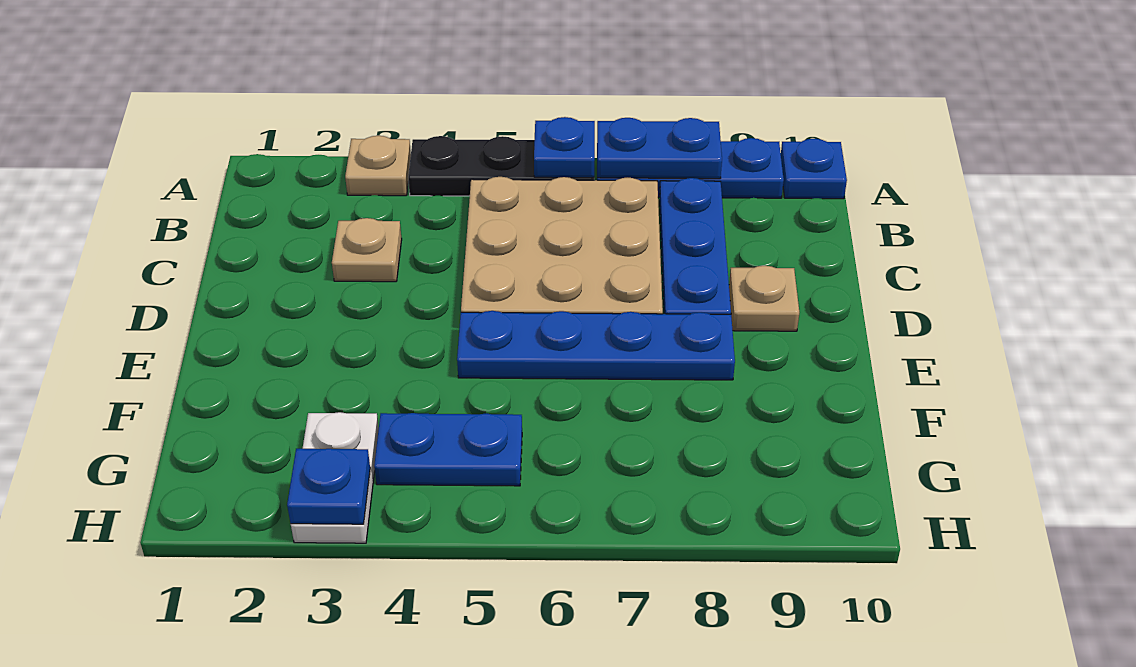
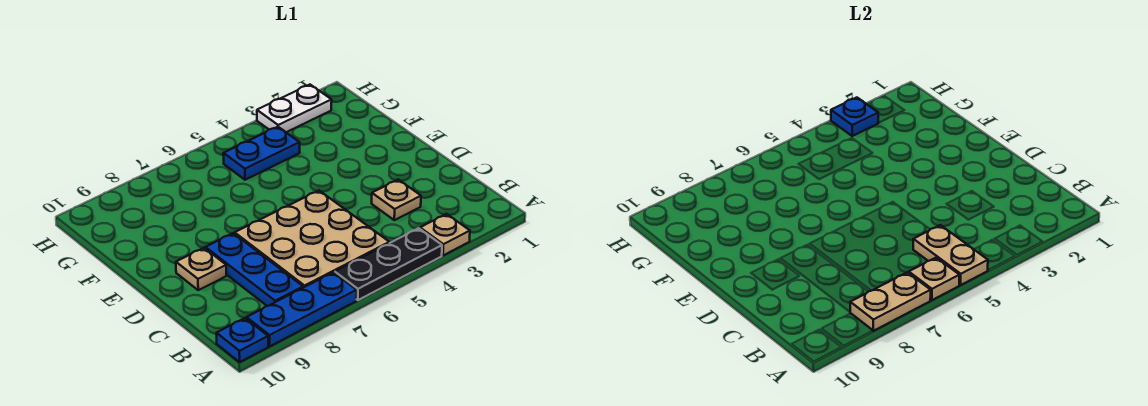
none -> tan 1x2 plate [913,225,988,285]
blue 1x1 plate [534,117,595,178] -> tan 1x1 plate [909,258,959,300]
blue 1x2 plate [597,118,722,179] -> tan 1x2 plate [850,272,931,331]
blue 1x4 plate [457,311,735,380] -> none
white 1x2 plate [291,412,379,543] -> white 1x2 plate turned to [257,85,332,132]

